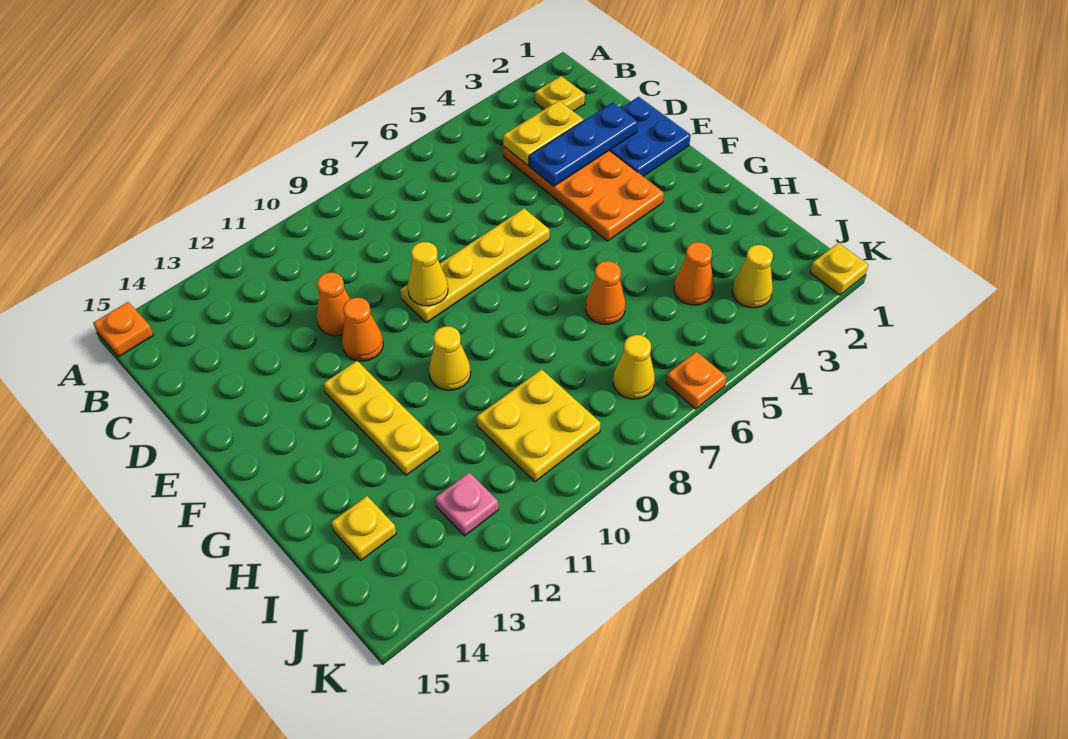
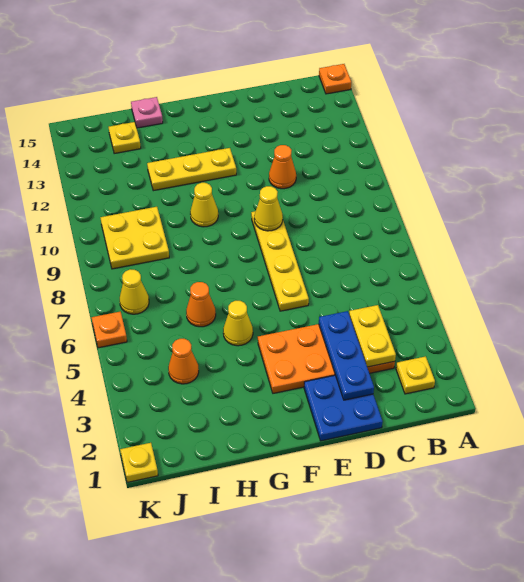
orange 1x1 cone [342,298,383,361] -> none
yellow 1x1 cone [732,245,773,308] -> yellow 1x1 cone moved to [223,301,253,346]
pink 1x1 plate [435,473,498,536] -> pink 1x1 plate moved to [131,97,163,128]

